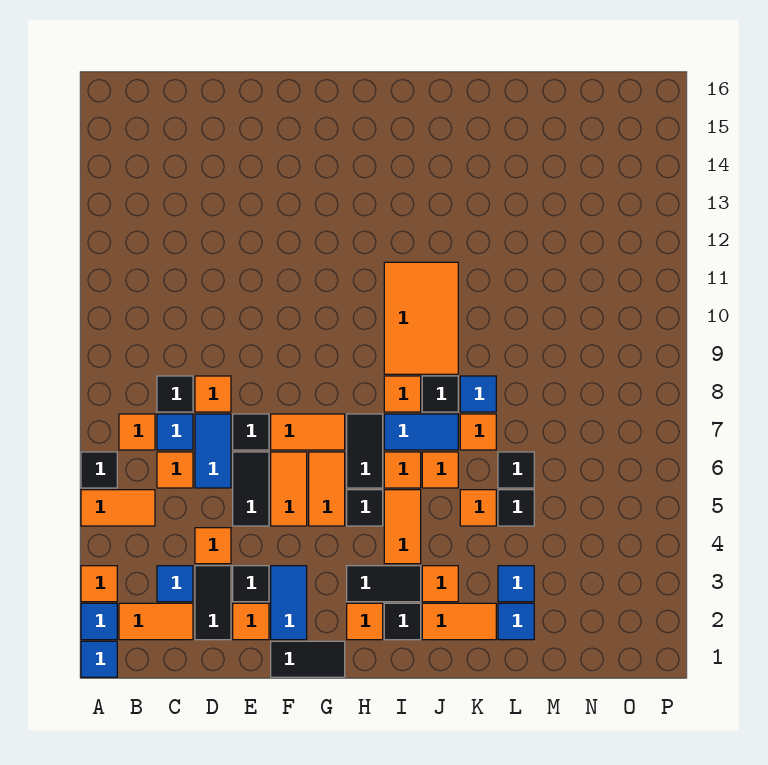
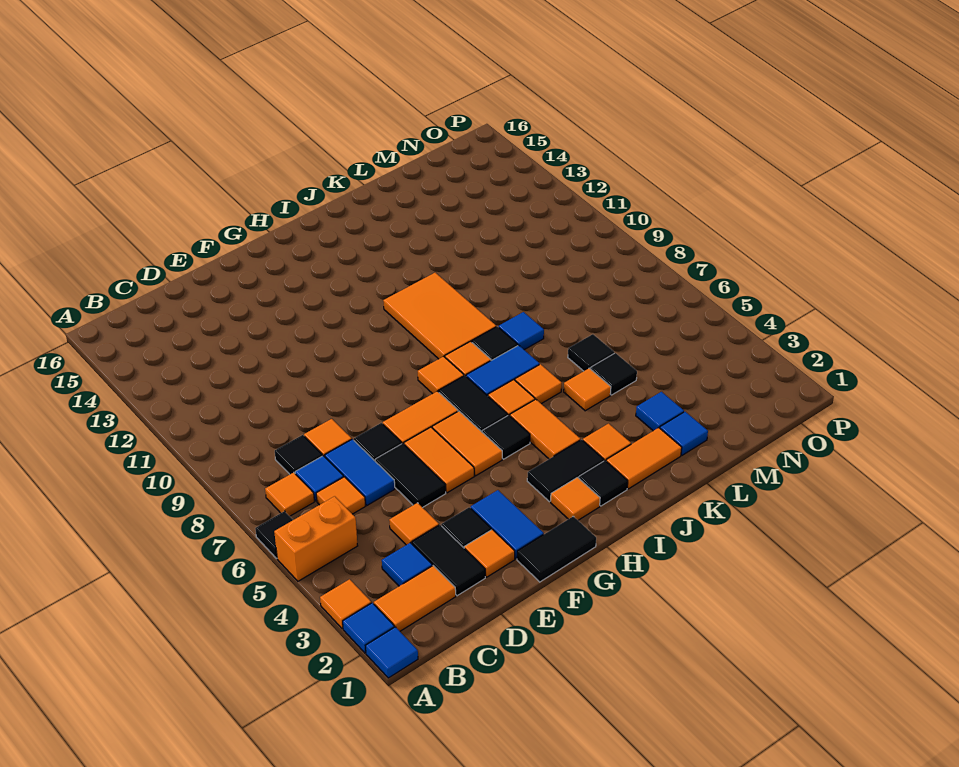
orange 1x2 tile [81,490,155,526] -> orange 1x2 brick [274,496,358,581]
orange 1x1 tile [460,414,496,450] -> orange 1x1 tile moved to [418,356,464,394]

